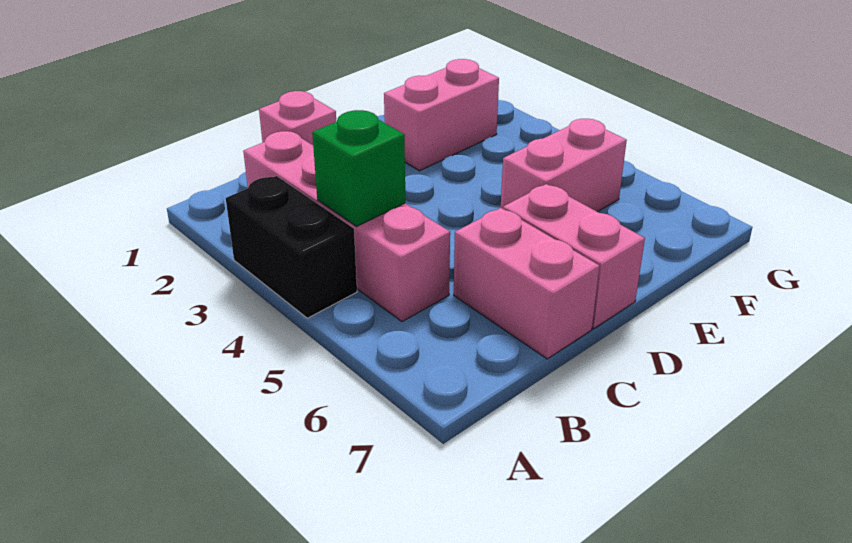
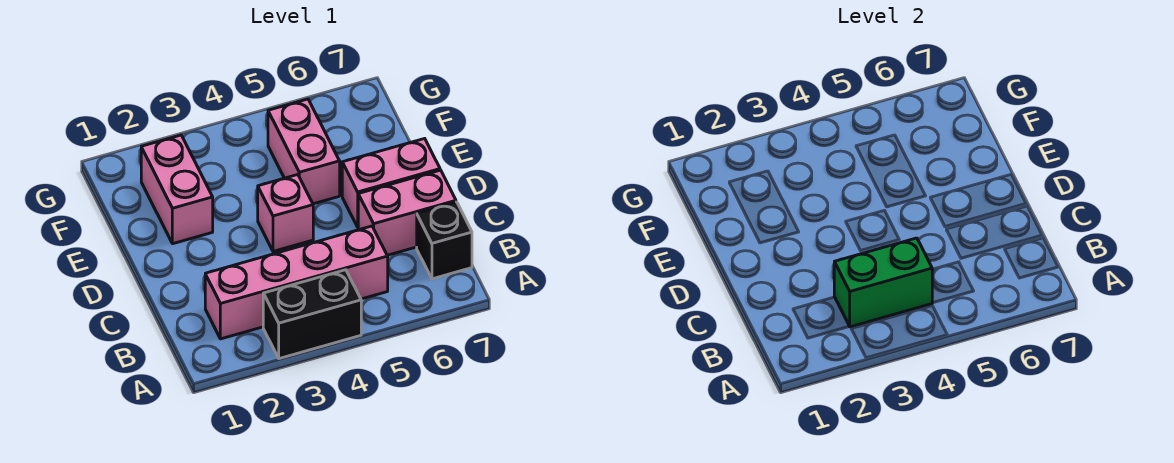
green 1x1 brick [312,110,405,226] -> green 1x2 brick [834,238,932,327]
none -> black 1x1 brick [417,202,472,279]
pink 1x1 brick [259,91,336,145] -> pink 1x1 brick moved to [258,175,313,251]

